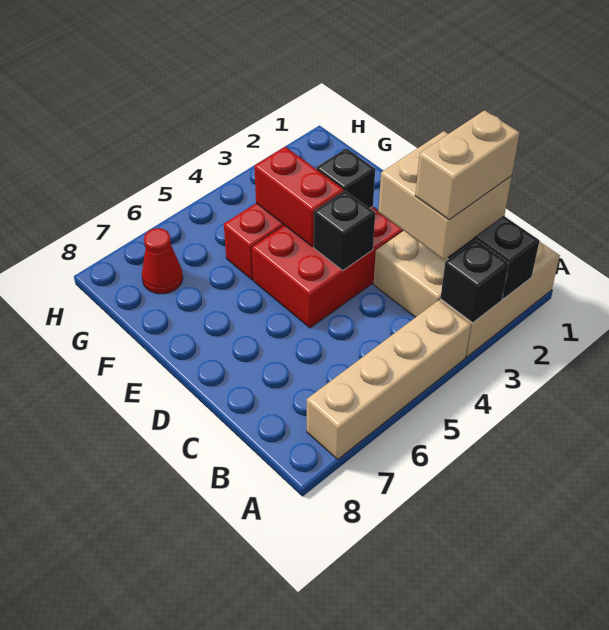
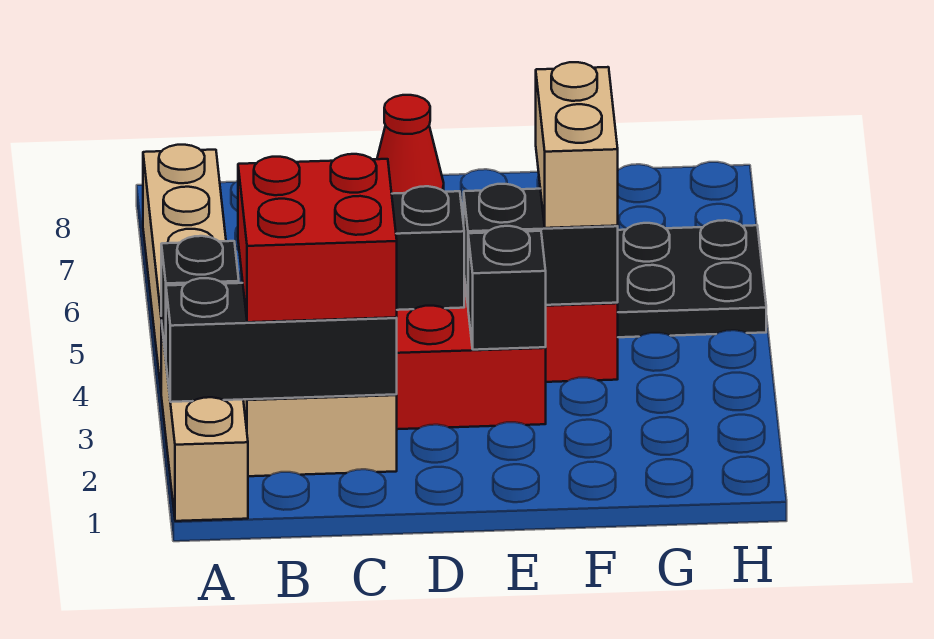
tan 2x2 brick [378,131,512,260] -> red 2x2 brick [238,154,397,322]
tan 1x2 brick [415,110,520,220] -> tan 1x2 brick moved to [536,62,618,228]
red 1x2 brick [254,147,344,247] -> black 1x2 brick [464,184,618,305]
none -> black 2x2 plate [618,220,766,337]
red 1x1 cone [142,228,183,294] -> red 1x1 cone moved to [377,95,444,194]

